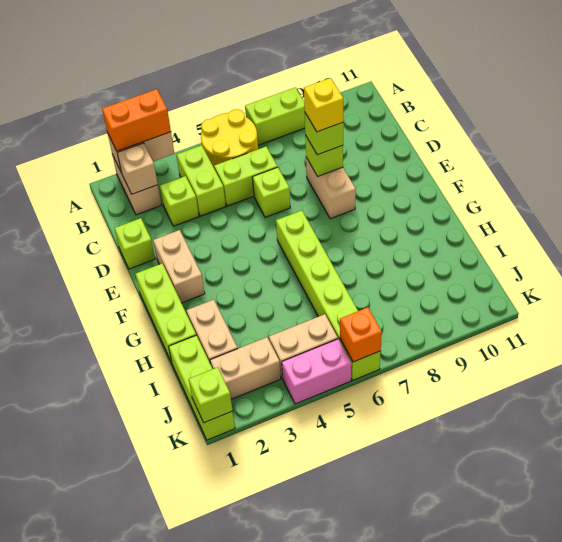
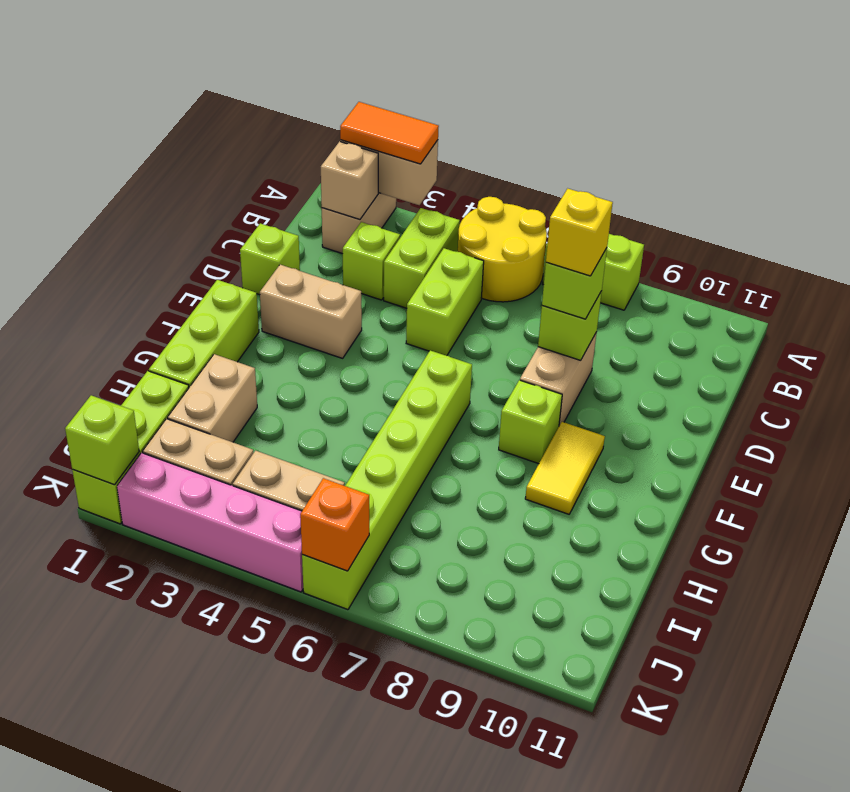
orange 1x2 brick [102,89,171,151] -> orange 1x2 tile [340,102,439,164]
lime 1x2 brick [214,147,277,206] -> lime 1x2 brick turned to [406,248,484,355]
lime 1x1 brick [252,167,290,217] -> lime 1x1 brick moved to [499,380,562,464]
tan 1x2 brick [153,230,205,303] -> tan 1x2 brick turned to [260,265,362,358]
none -> yellow 1x2 tile [525,422,605,514]
pink 1x2 brick [282,339,352,404] -> pink 1x4 brick [117,453,303,592]

